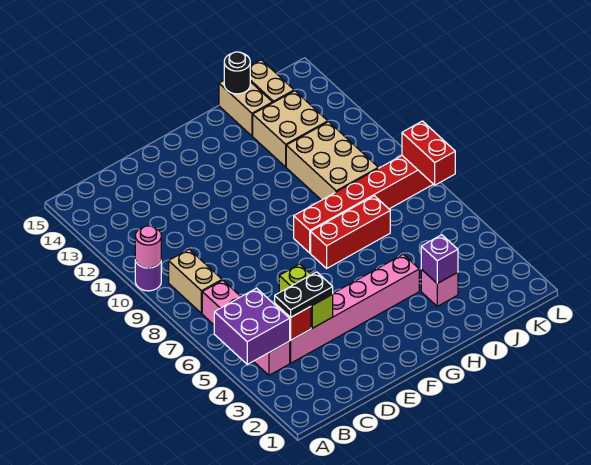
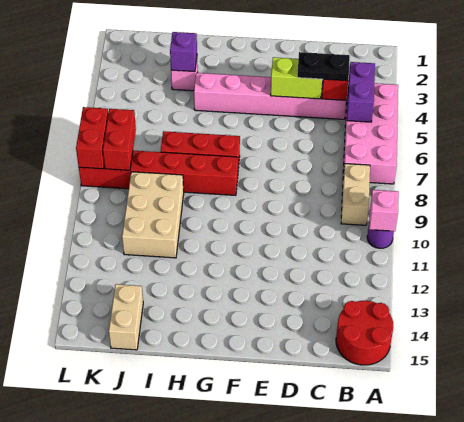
purple 2x2 brick [214,288,290,364] -> purple 1x2 brick [347,62,375,122]
pink 1x1 round brick [135,226,161,268] -> pink 1x1 brick [369,190,399,231]
none -> red 2x2 round brick [336,301,393,365]
pink 1x4 brick [202,280,290,375] -> pink 2x4 brick [343,83,398,184]
lime 1x2 brick [279,264,333,328] -> lime 1x2 brick turned to [271,57,322,99]
tan 2x2 brick [253,91,328,167] -> none
tan 1x2 brick [219,81,272,136] -> none
black 1x1 round brick [224,52,250,94] -> none
none -> red 1x2 brick [103,109,136,170]

